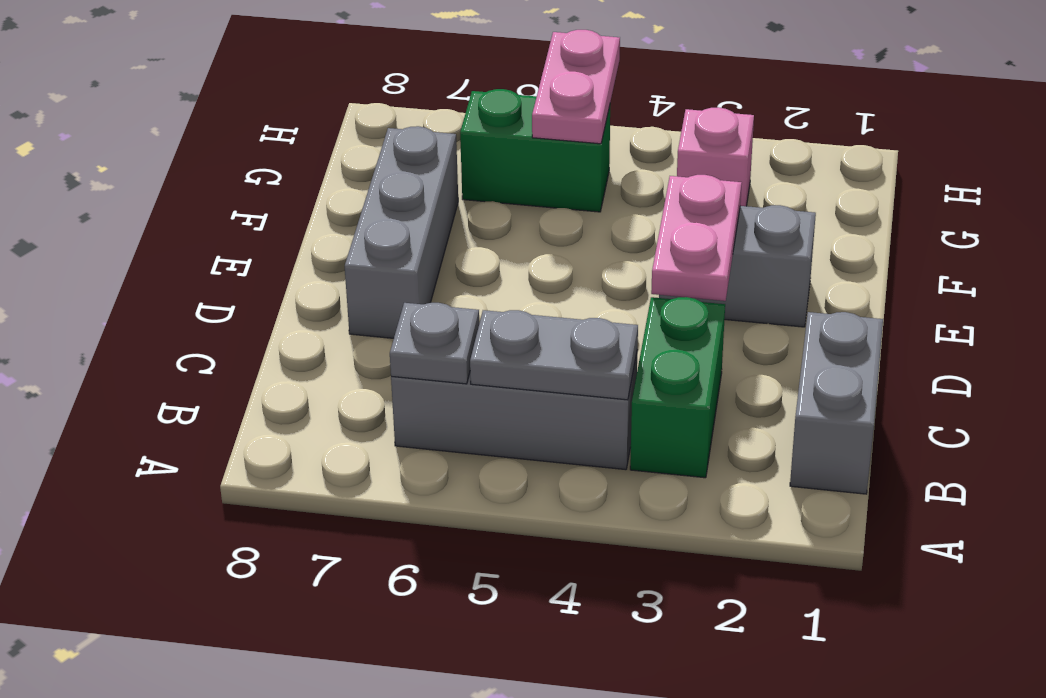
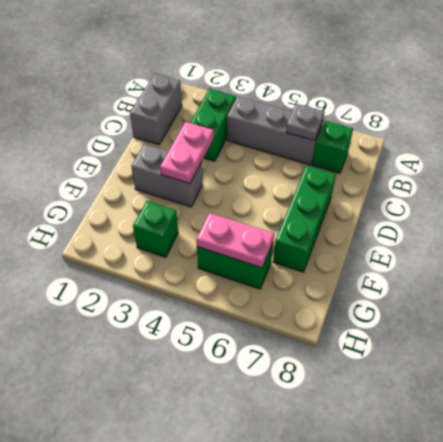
grey 1x2 plate [470,310,638,400] -> none
none -> green 1x1 brick [312,121,353,173]
grey 1x3 brick [345,126,458,338] -> green 1x3 brick [273,166,336,272]
pink 1x1 brick [677,107,754,206] -> green 1x1 brick [133,201,178,257]
pink 1x2 plate [532,30,620,144] -> pink 1x2 plate turned to [197,213,274,268]

